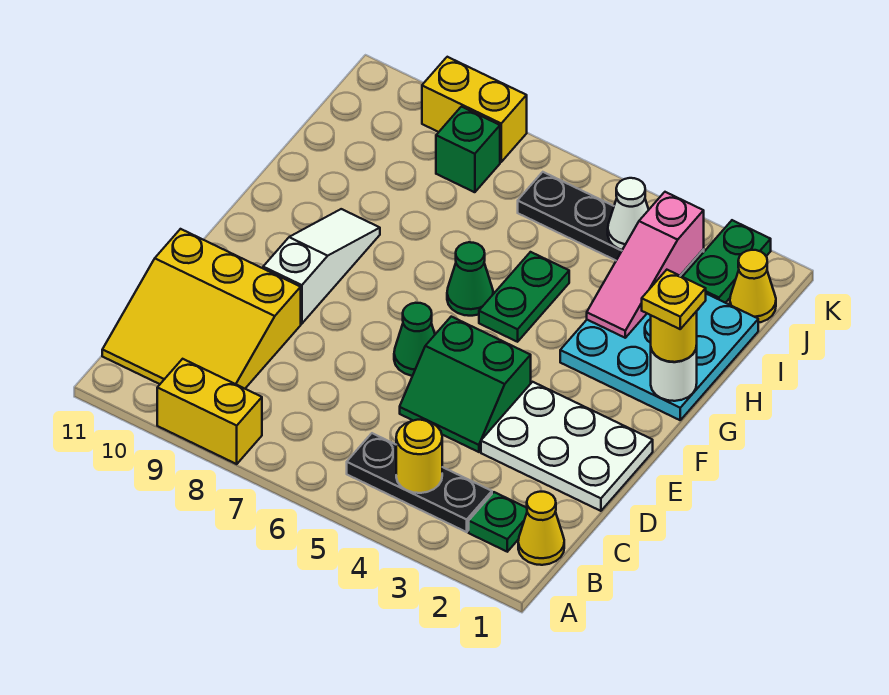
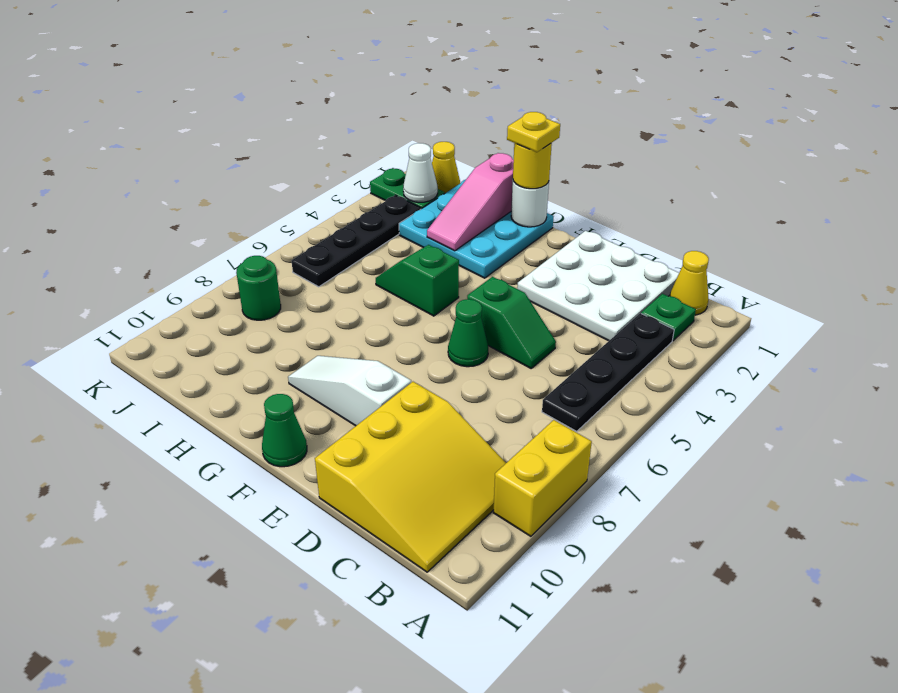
black 1x3 plate [347,433,492,532] -> black 1x4 plate [542,313,674,431]
yellow 1x1 round brick [396,420,442,493] -> none
white 2x3 plate [481,382,653,511] -> white 3x3 plate [517,231,679,341]
green 2x2 slope [400,317,531,452] -> green 1x2 slope [467,277,556,368]
green 1x2 plate [479,252,569,342] -> green 1x2 slope [376,245,459,316]
green 1x1 cone [447,242,493,316] -> green 1x1 cone moved to [262,394,307,467]
pink 1x3 slope [587,192,704,338] -> pink 1x3 slope turned to [427,153,514,251]
white 1x1 cone [608,178,649,250] -> white 1x1 cone moved to [403,143,438,202]
green 1x1 brick [436,107,500,192] -> green 1x1 round brick [236,256,281,320]
yellow 1x2 brick [422,57,527,162] -> none

